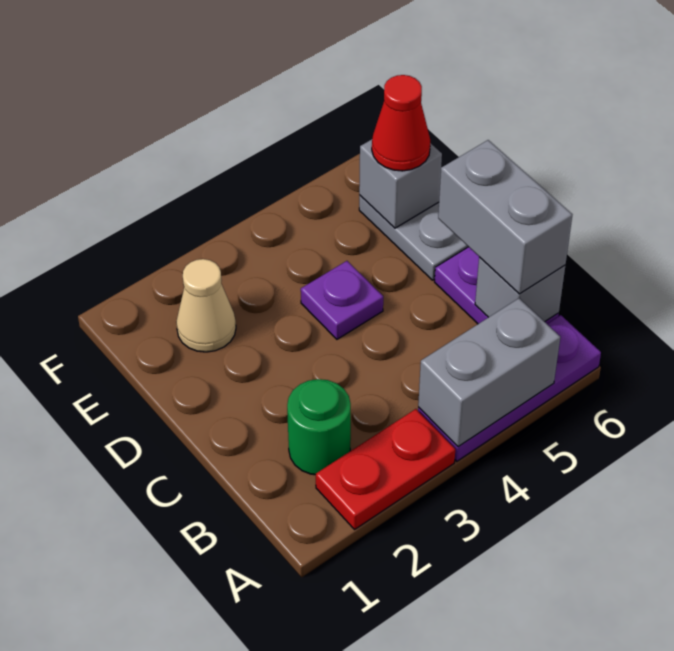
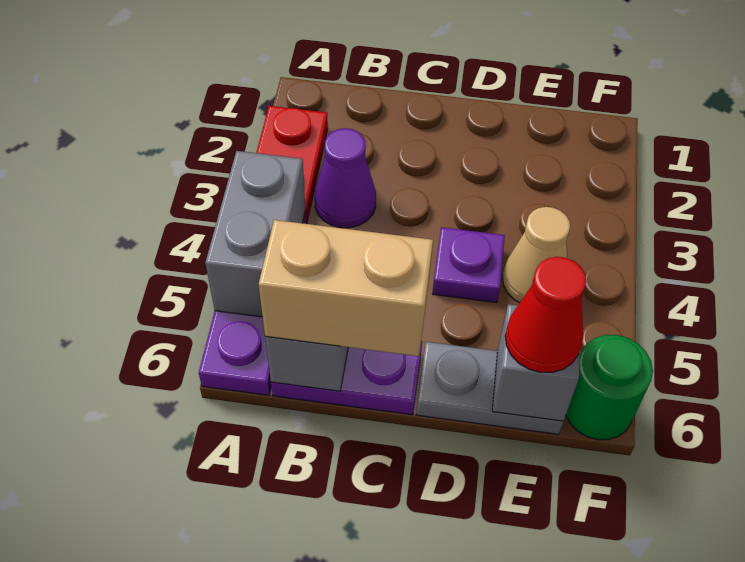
green 1x1 round brick [287,379,351,475] -> green 1x1 round brick moved to [566,335,653,440]
none -> purple 1x1 cone [315,128,376,228]
grey 1x2 brick [438,140,572,294] -> tan 1x2 brick [259,220,433,356]
tan 1x1 cone [176,259,236,352] -> tan 1x1 cone moved to [503,207,570,303]

